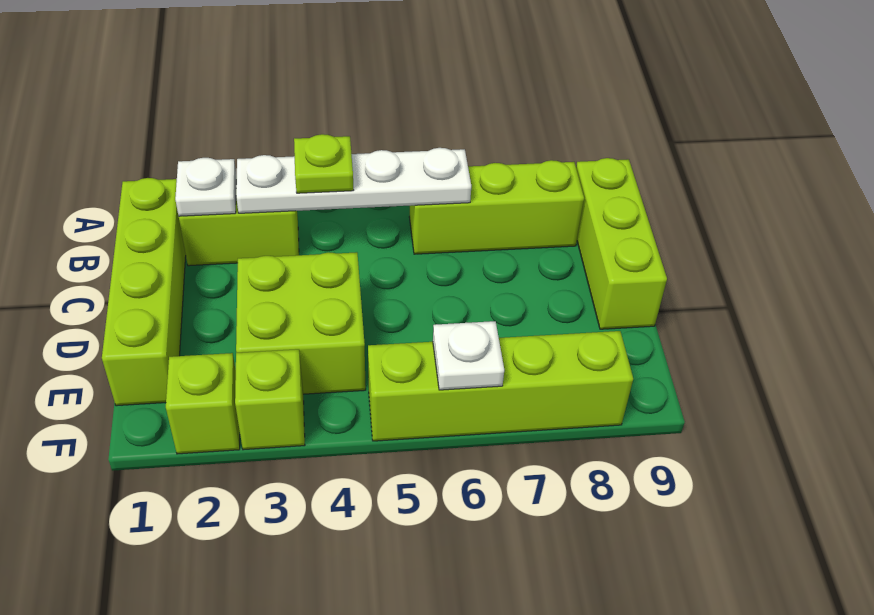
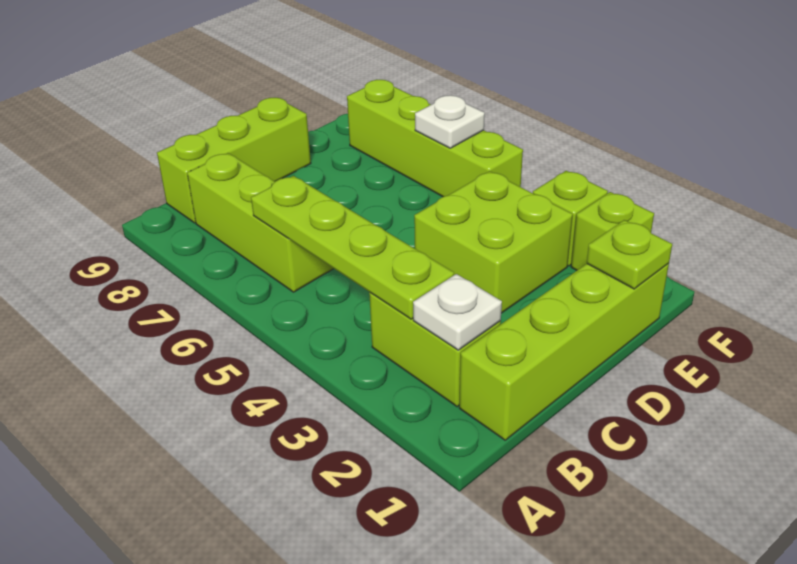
white 1x4 plate [236,148,471,213] -> lime 1x4 plate [251,176,454,319]
lime 1x1 plate [294,134,353,193] -> lime 1x1 plate moved to [587,220,672,289]

